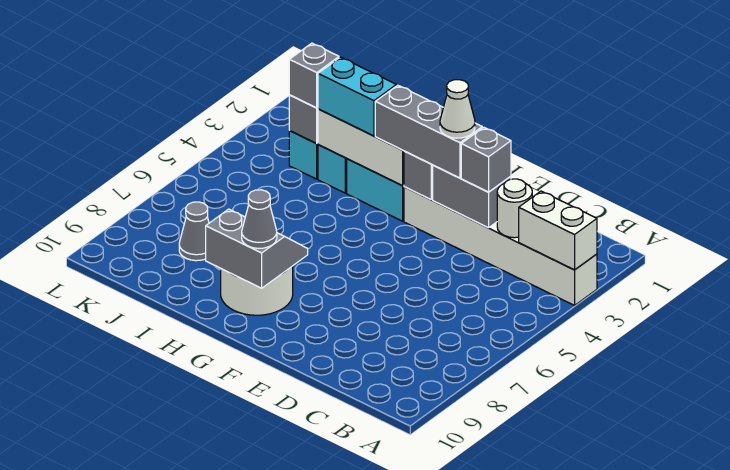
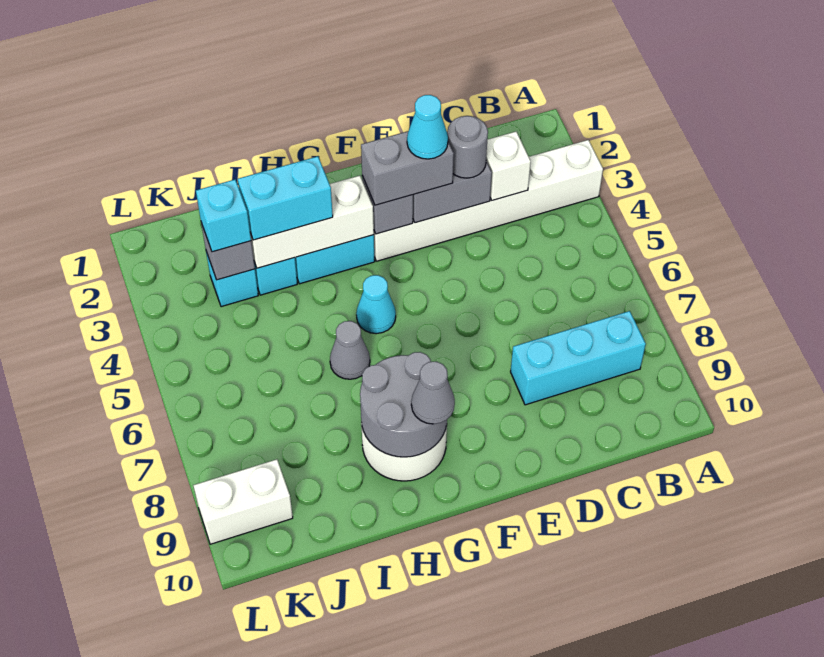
white 1x2 brick [519,191,597,270] -> white 1x2 brick moved to [193,459,293,544]
none -> cyan 1x3 brick [511,311,646,405]
white 1x1 round brick [497,179,532,238] -> white 1x1 brick [486,132,531,200]
grey 1x1 brick [461,127,511,192] -> grey 1x1 round brick [447,116,488,178]
grey 1x3 brick [375,85,482,178] -> grey 1x2 brick [361,131,454,205]
white 1x1 cone [440,80,475,138] -> cyan 1x1 cone [407,95,448,159]
none -> cyan 1x1 cone [356,275,396,334]
grey 2x2 slope [206,209,308,288] -> grey 2x2 round brick [360,352,447,457]
grey 1x1 brick [289,43,339,108] -> cyan 1x1 brick [196,180,251,252]
grey 1x1 cone [179,202,209,261] -> grey 1x1 cone moved to [330,321,370,379]

